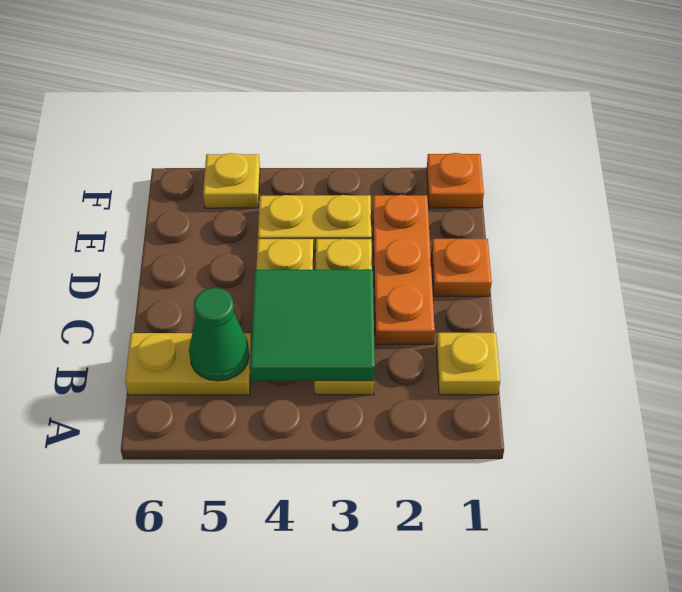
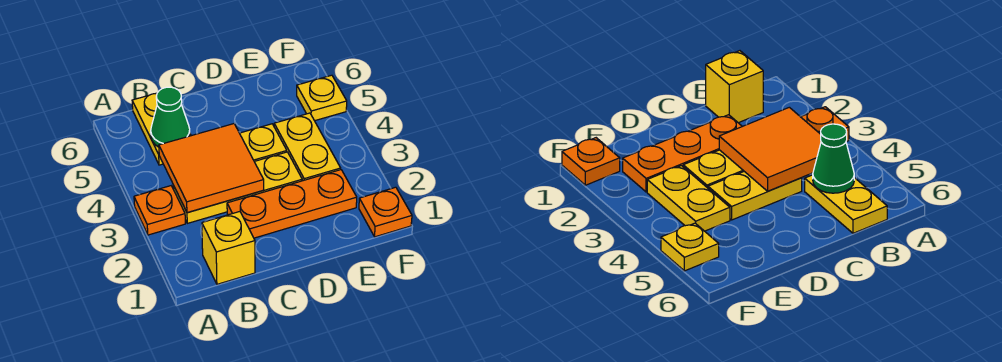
yellow 1x1 plate [436,333,500,395] -> yellow 1x1 brick [202,212,255,284]
green 2x2 tile [250,269,375,381] -> orange 2x2 tile [159,124,264,213]
orange 1x1 plate [431,239,492,296] -> orange 1x1 plate moved to [134,186,185,235]

